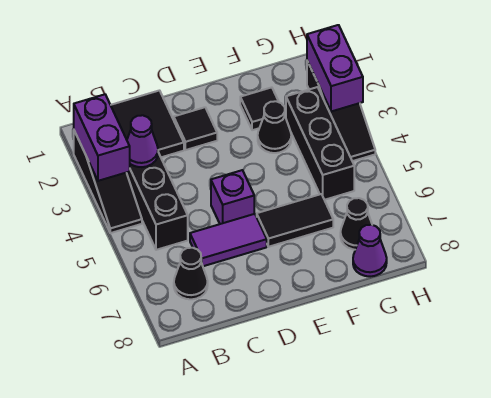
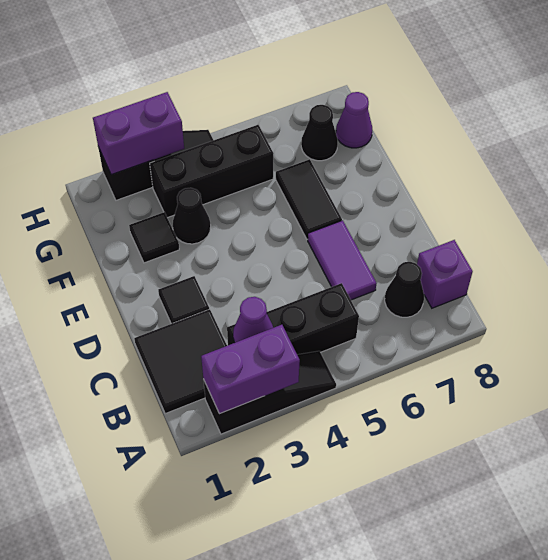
purple 1x1 brick [211,170,254,224] -> purple 1x1 brick moved to [417,240,473,308]

